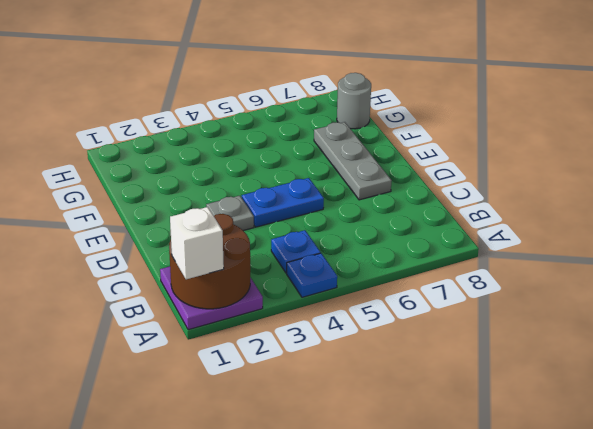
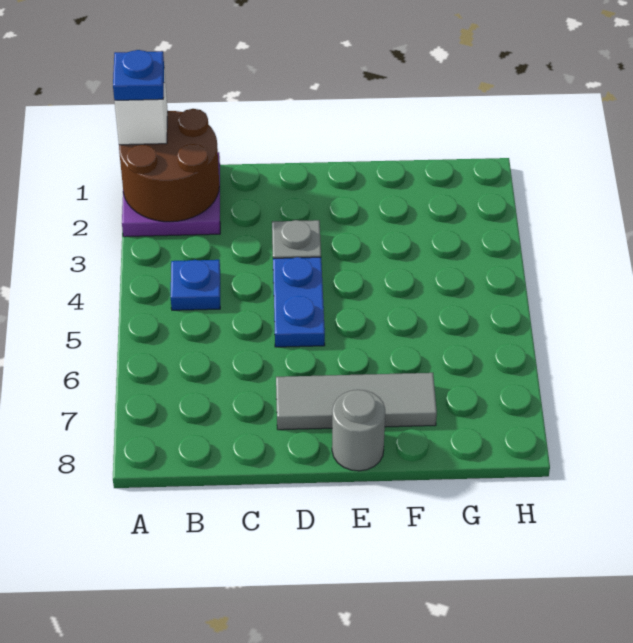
blue 1x1 plate [287,253,337,297] -> blue 1x1 plate moved to [113,50,164,100]
grey 1x3 plate [314,122,392,200] -> grey 1x3 tile [276,373,437,430]
grey 1x1 round brick [337,73,371,129] -> grey 1x1 round brick moved to [332,390,385,471]

